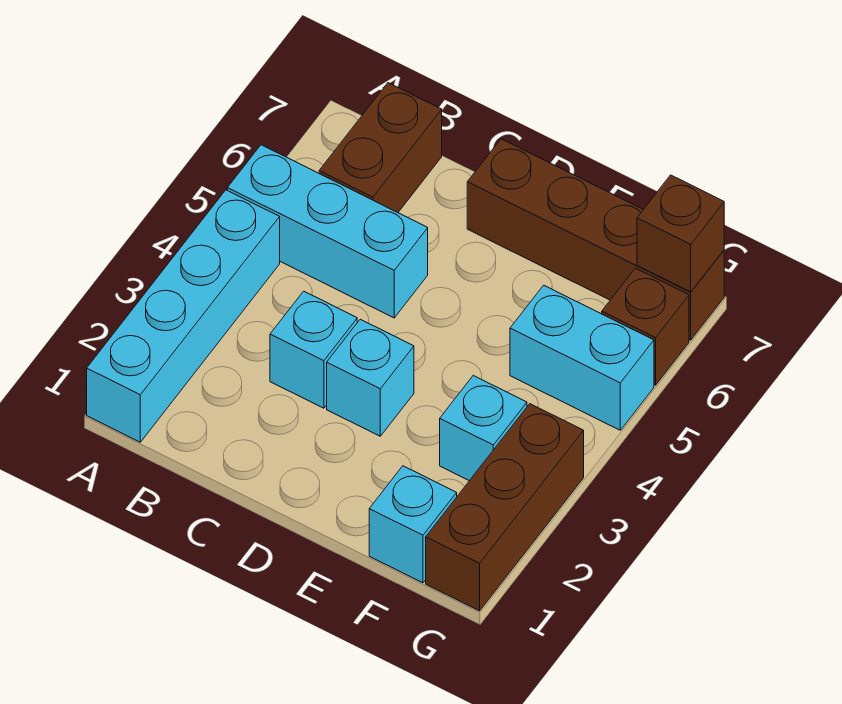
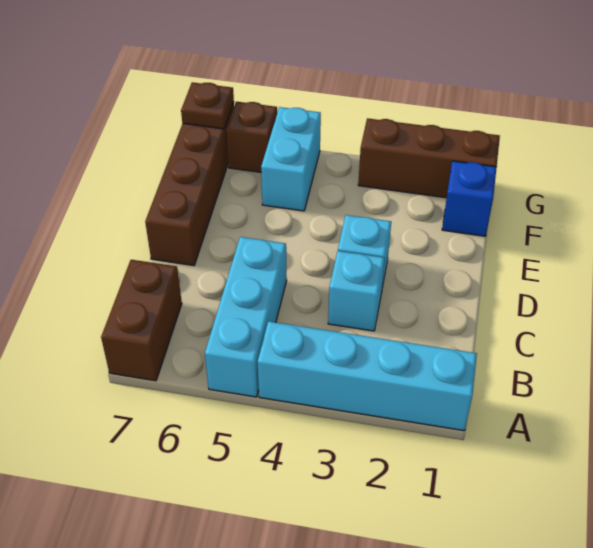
brown 1x2 brick [319,83,442,212] -> brown 1x2 brick turned to [101,260,182,381]
cyan 1x1 brick [369,466,457,583] -> blue 1x1 brick [442,161,497,236]
cyan 1x1 brick [440,376,527,481] -> none
brown 1x1 brick [637,175,724,292] -> brown 1x1 plate [181,82,234,129]

